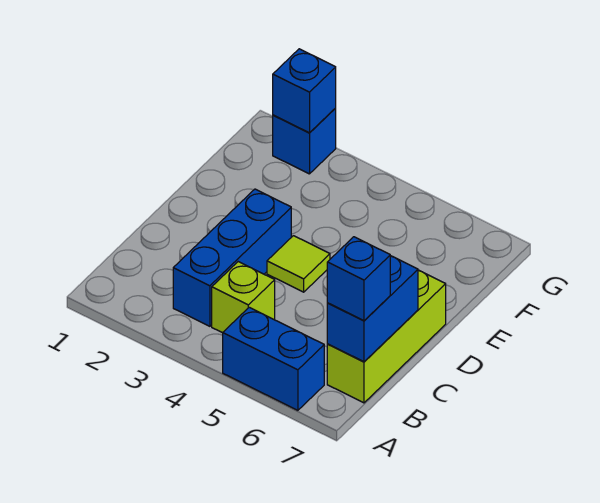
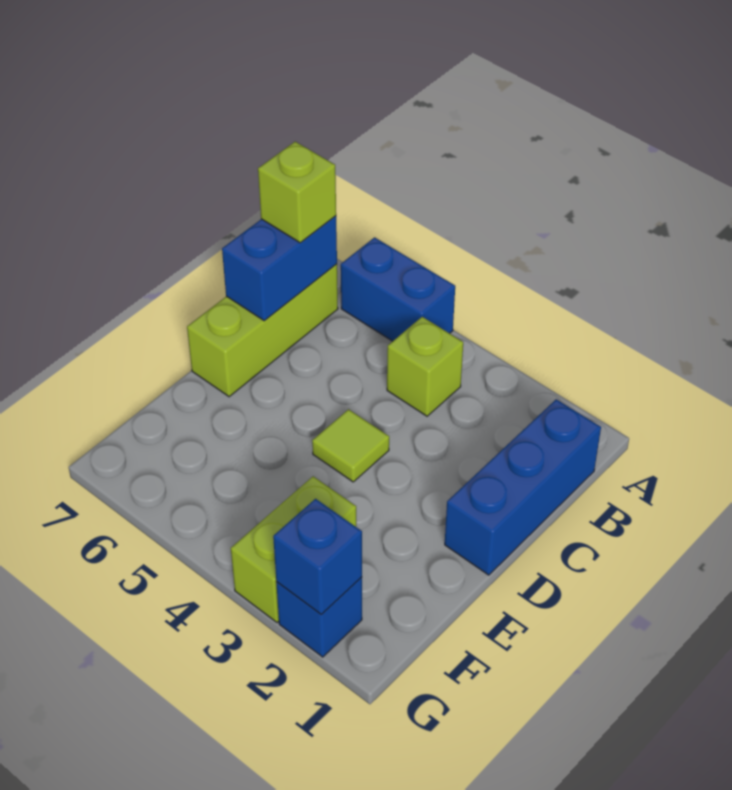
blue 1x3 brick [173,189,291,326] -> blue 1x3 brick moved to [445,399,601,575]
blue 1x1 brick [327,237,390,321] -> lime 1x1 brick [258,142,336,243]
none -> lime 1x2 brick [231,476,356,622]

